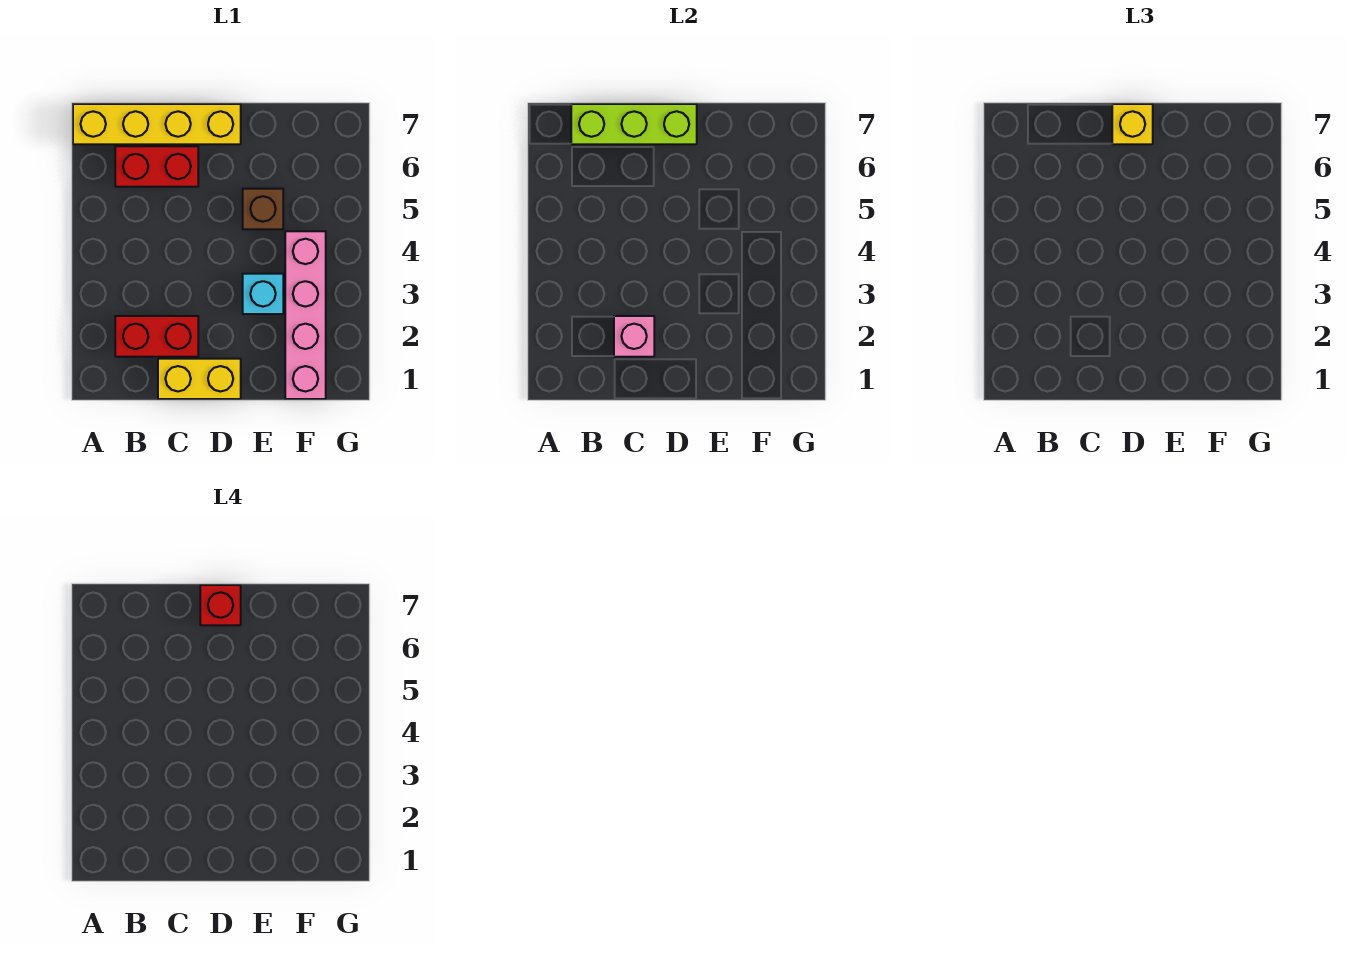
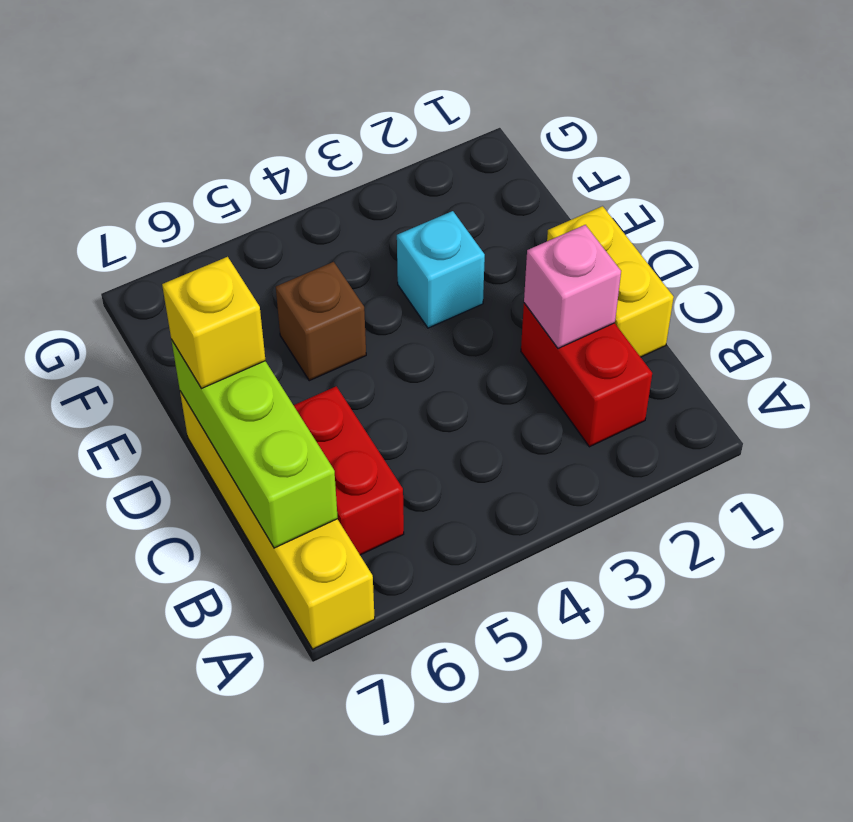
red 1x1 brick [200,585,241,625] -> none
pink 1x4 brick [285,231,326,399] -> none

